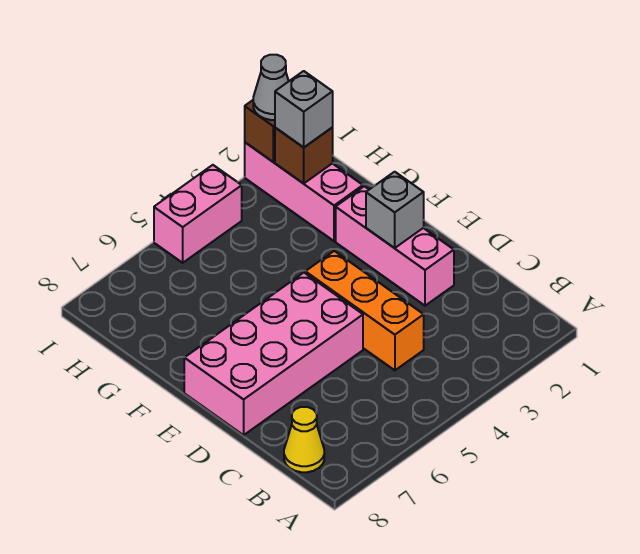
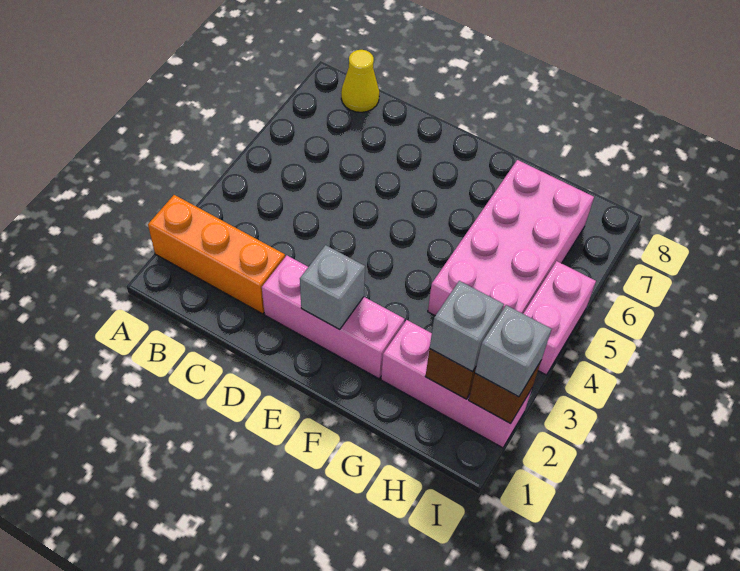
orange 1x3 brick [305,251,424,370] -> orange 1x3 brick moved to [148,195,285,314]
pink 2x4 brick [184,273,363,435] -> pink 2x4 brick moved to [428,160,594,316]
grey 1x1 cone [253,55,289,120] -> grey 1x1 brick [475,305,551,397]

